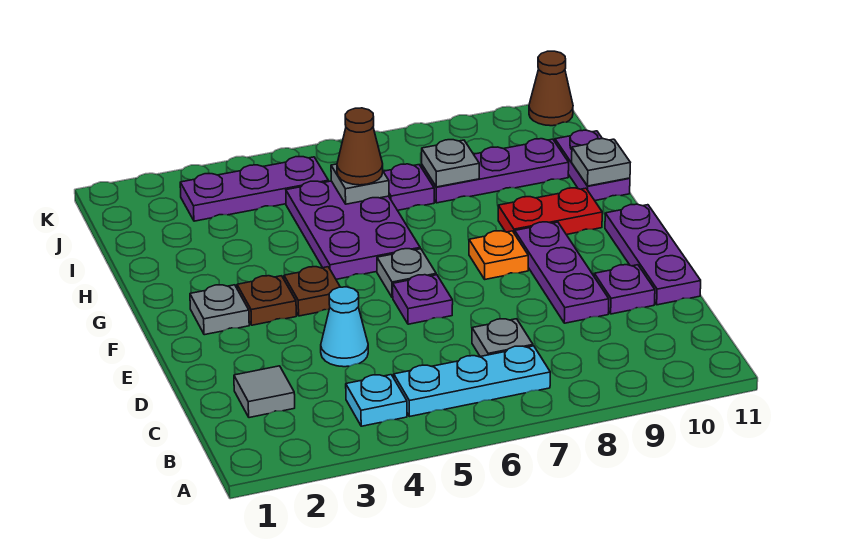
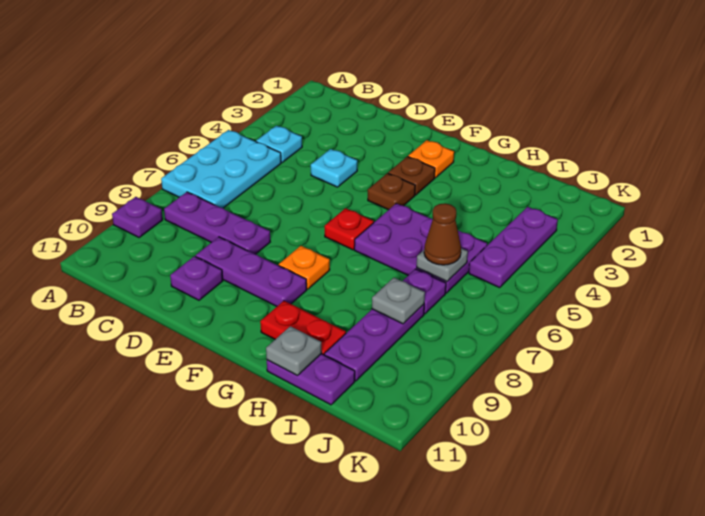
cyan 1x3 plate [394,346,550,417] -> cyan 2x3 plate [161,130,281,208]
grey 1x1 tile [234,366,295,418] -> none
grey 1x1 plate [472,319,533,357] -> none
cyan 1x1 cone [321,287,368,367] -> cyan 1x1 plate [311,149,357,187]
purple 1x3 plate [605,204,701,305] -> purple 1x3 plate moved to [164,192,270,254]
purple 1x1 plate [393,275,453,324] -> purple 1x1 plate moved to [112,197,163,238]
grey 1x1 plate [190,285,249,335] -> orange 1x1 plate [408,140,454,178]
grey 1x1 plate [377,249,436,298] -> red 1x1 plate [325,208,374,250]
red 1x2 plate [498,188,602,235] -> red 1x2 plate turned to [260,301,346,355]
brown 1x1 cone [529,51,573,126] -> none

